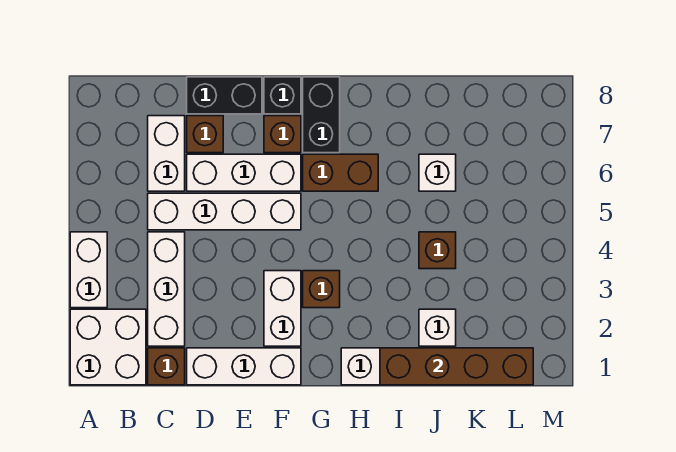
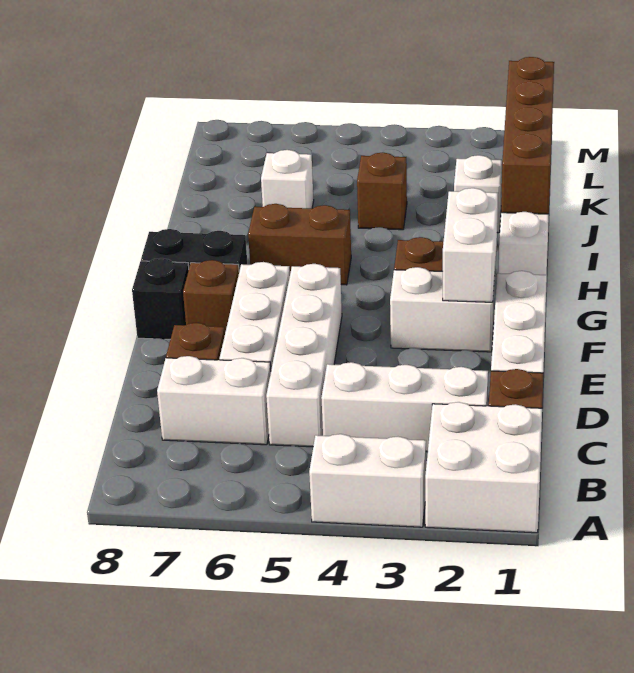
black 1x2 brick [187,77,262,114] -> none
none -> white 1x2 brick [443,188,498,302]
brown 1x2 brick [303,154,378,191] -> brown 1x2 brick turned to [248,204,351,285]

